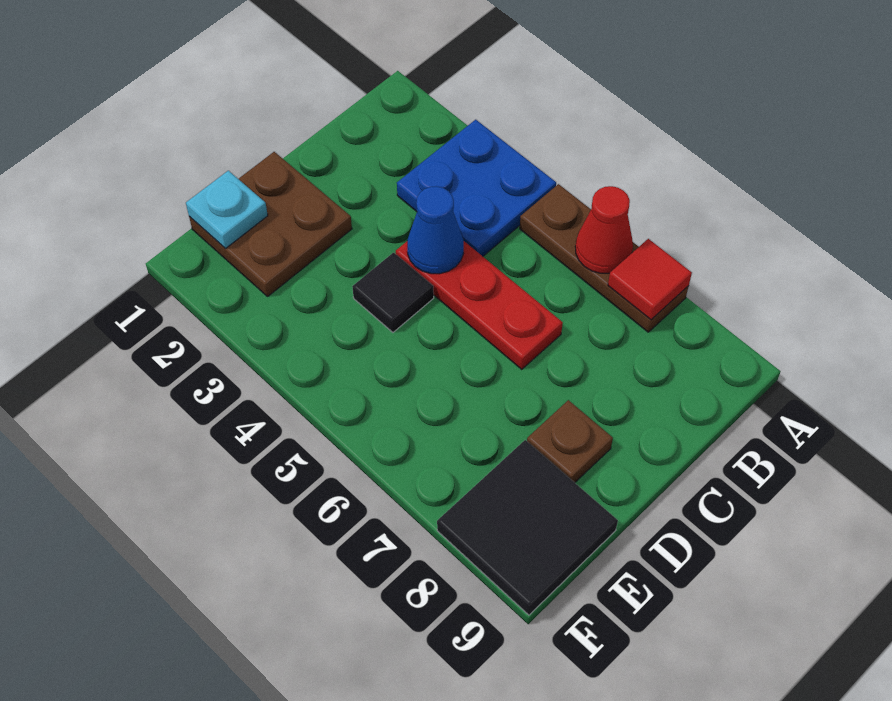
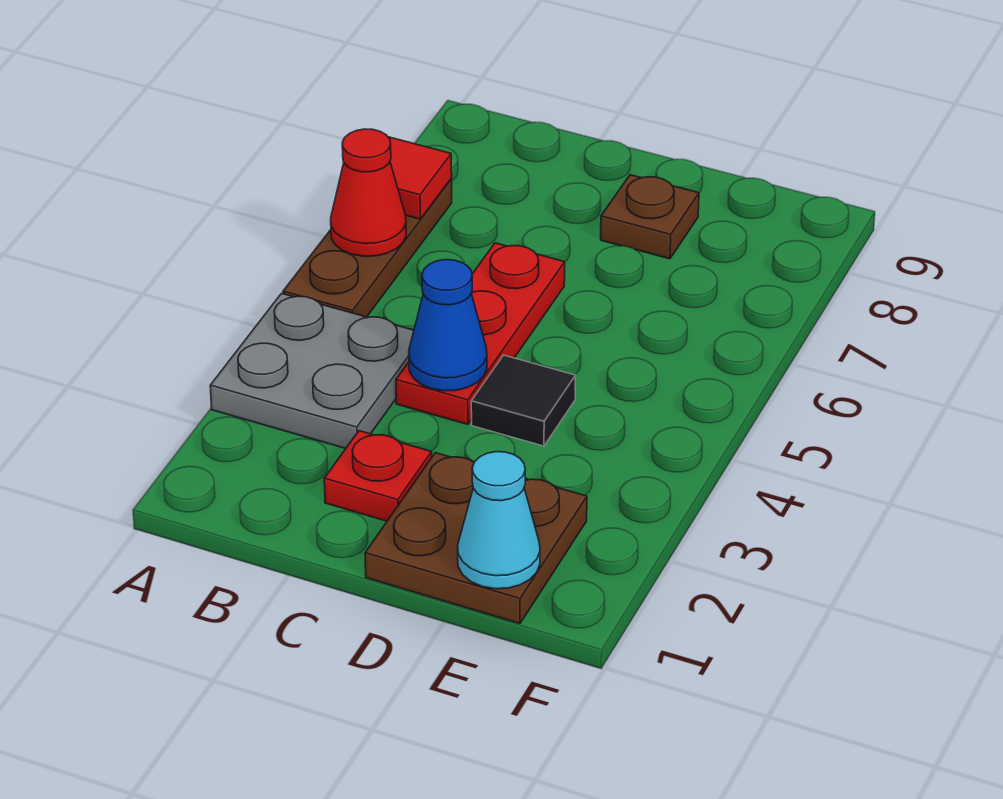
blue 2x2 plate [397,120,556,256] -> grey 2x2 plate [210,293,414,449]
none -> red 1x1 plate [324,431,432,521]
cyan 1x1 plate [186,171,268,249] -> cyan 1x1 cone [458,452,540,589]
black 2x2 tile [437,440,618,615] -> none

